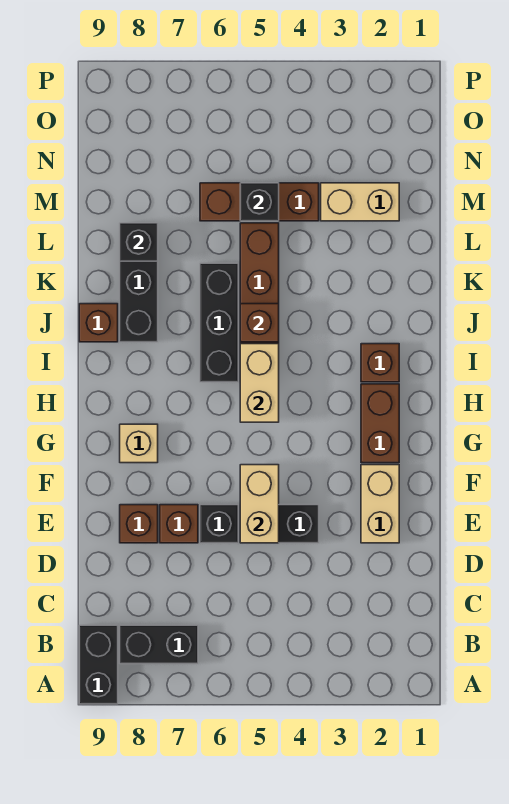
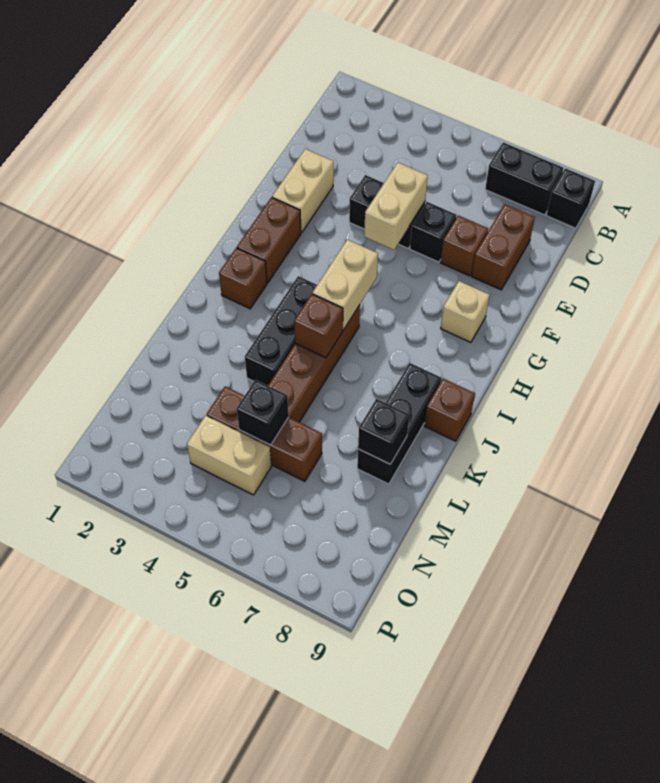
black 1x2 brick [79,625,118,704] -> black 1x1 brick [546,168,595,228]
brown 1x1 brick [120,505,158,543] -> brown 1x2 brick [472,204,535,290]
black 1x3 brick [200,263,238,382] -> black 1x3 brick moved to [245,276,317,386]
tan 1x2 brick [321,183,399,221] -> tan 1x2 brick moved to [187,415,271,495]

